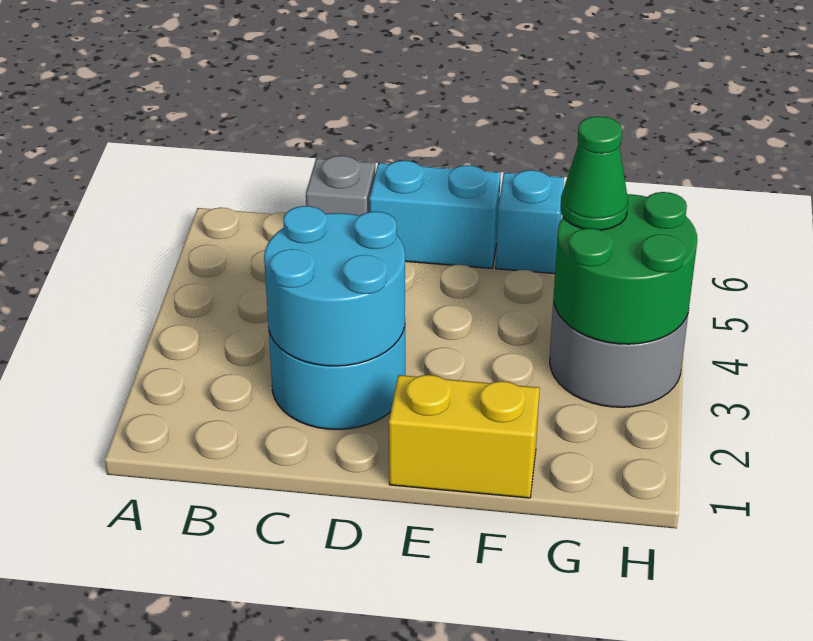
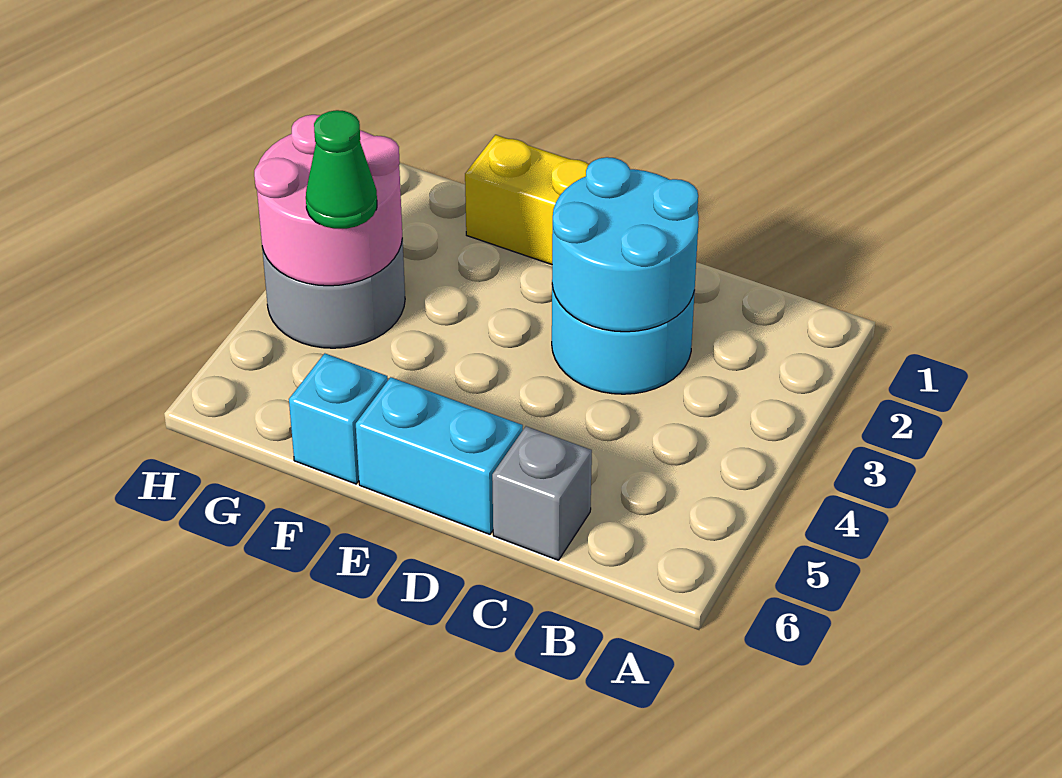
green 2x2 round brick [554,192,697,344] -> pink 2x2 round brick [254,115,402,286]

